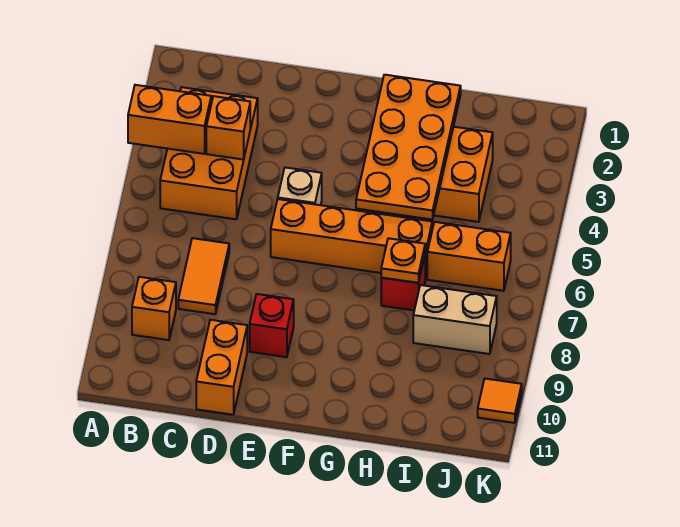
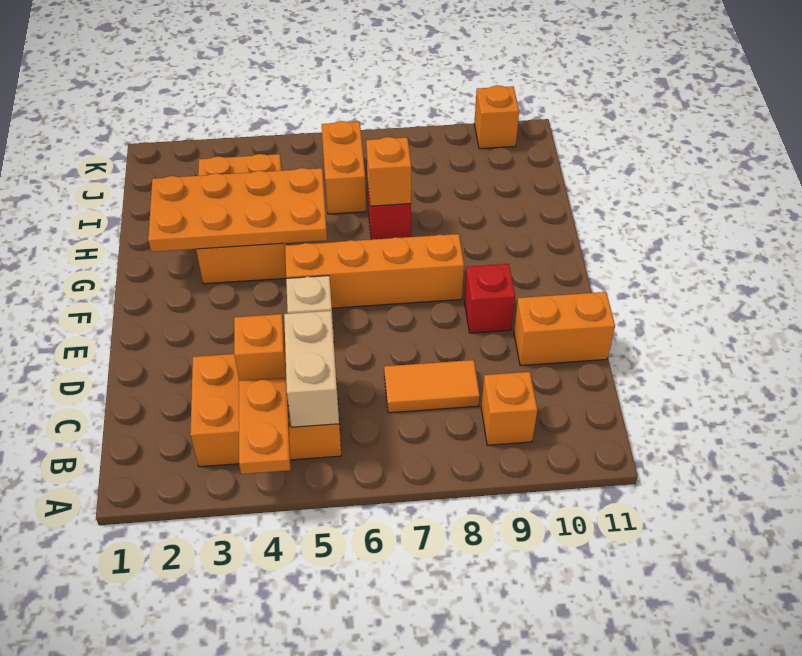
orange 1x2 brick [128,85,211,154] -> orange 1x2 plate [239,378,290,474]
orange 1x4 brick [271,199,432,279] -> orange 1x4 brick turned to [285,234,464,308]
orange 1x1 plate [381,238,425,283] -> orange 1x1 brick [366,137,411,206]
tan 1x2 brick [413,285,497,354] -> tan 1x2 brick moved to [284,311,339,427]
orange 1x1 tile [478,379,522,423] -> orange 1x1 brick [474,85,519,149]

